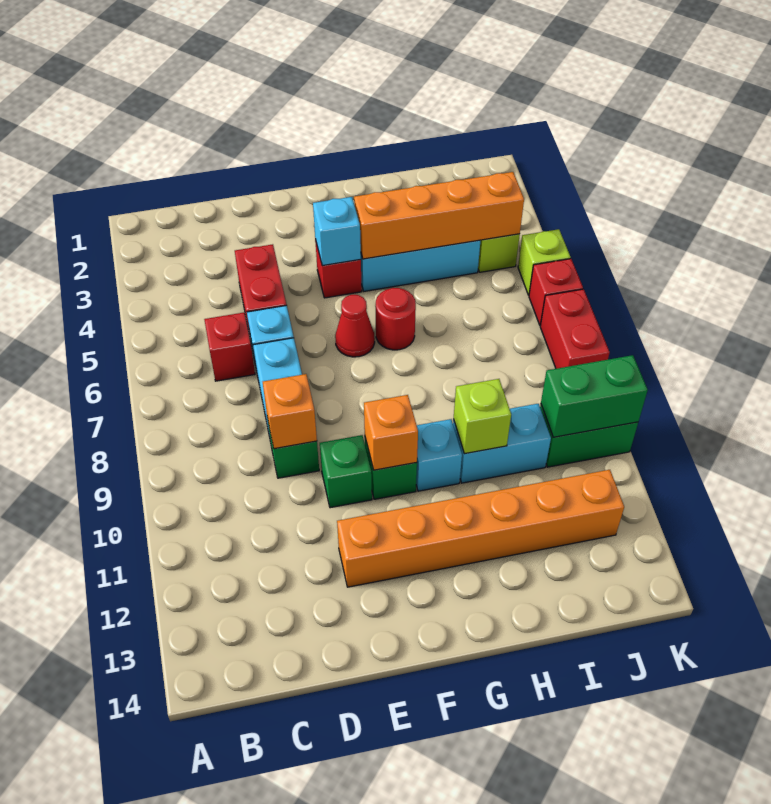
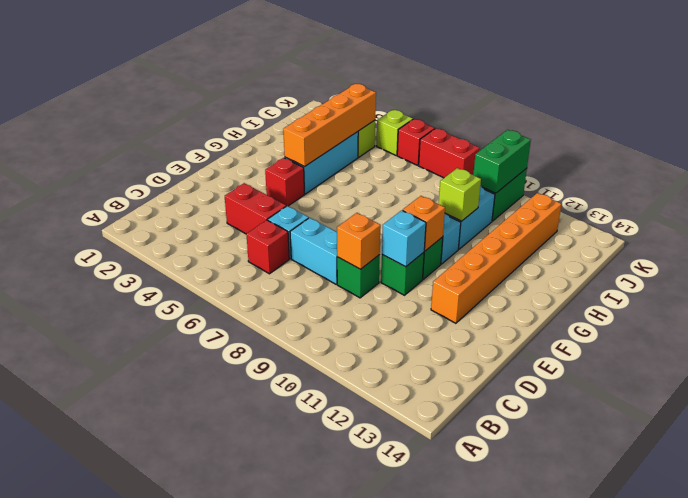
cyan 1x1 brick [313,197,361,266] -> cyan 1x1 brick moved to [382,210,426,267]
red 1x1 cone [335,295,375,357] -> none
red 1x1 round brick [376,288,416,350] -> none

